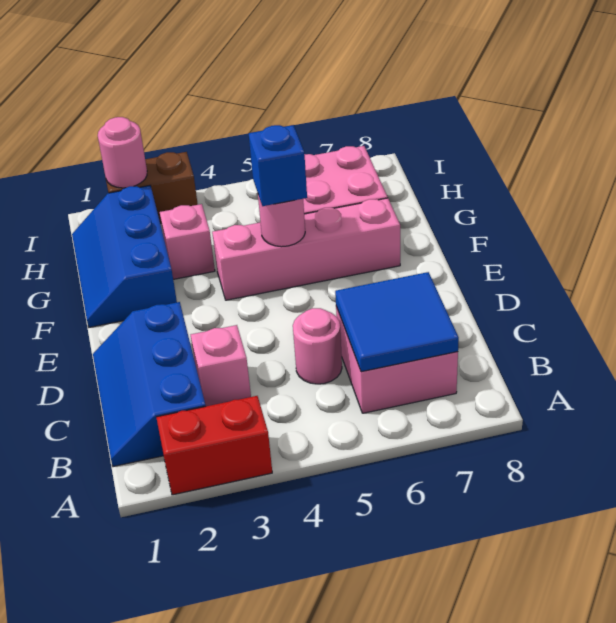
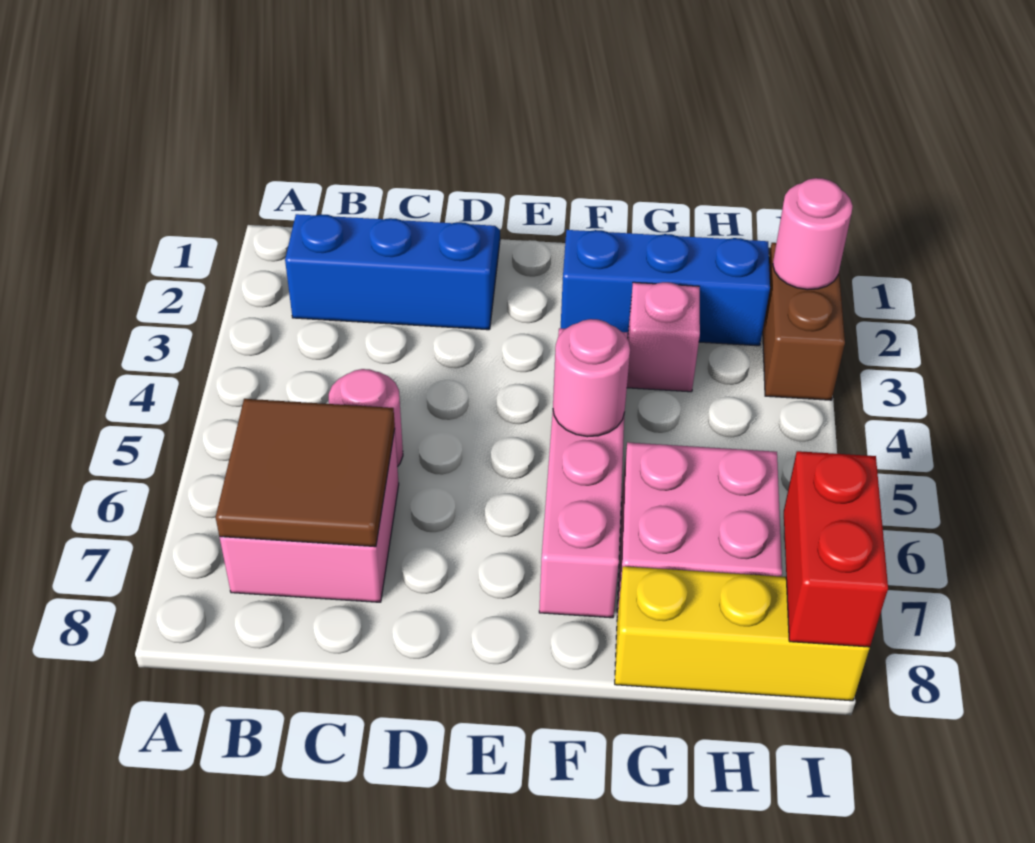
red 1x2 brick [156,396,272,495] -> red 1x2 brick moved to [784,451,888,647]
blue 2x2 tile [335,272,459,372] -> brown 2x2 tile [215,399,395,547]
pink 1x1 brick [191,325,251,406] -> none
blue 1x1 brick [249,125,307,206] -> none
none -> yellow 1x3 brick [615,566,870,701]

